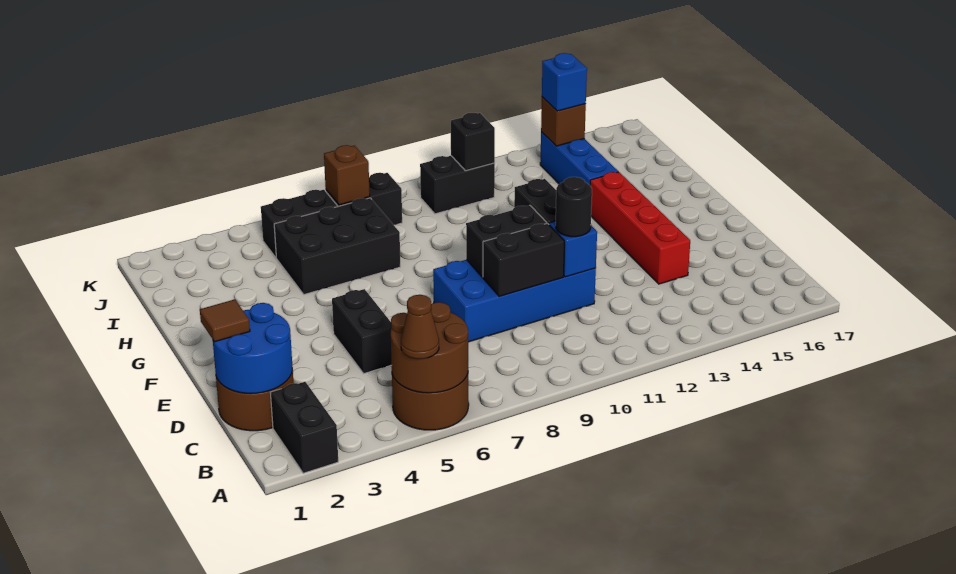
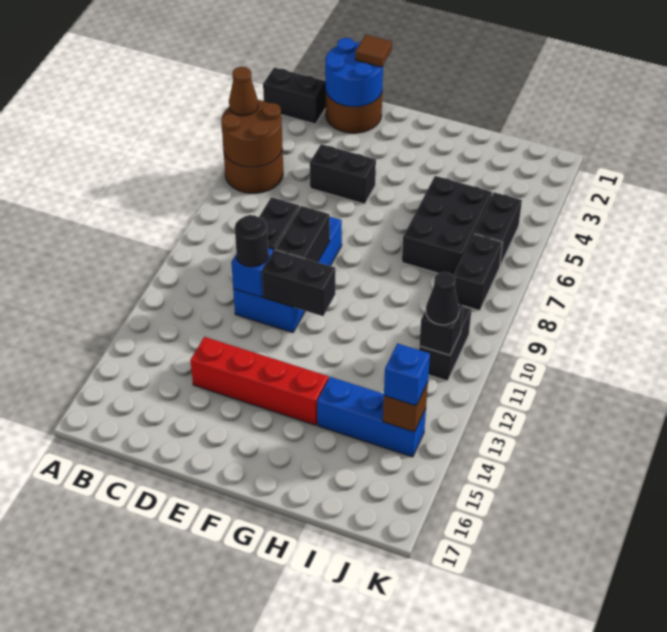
brown 1x1 brick [324,145,370,205] -> none
none -> black 1x1 cone [426,272,459,325]

